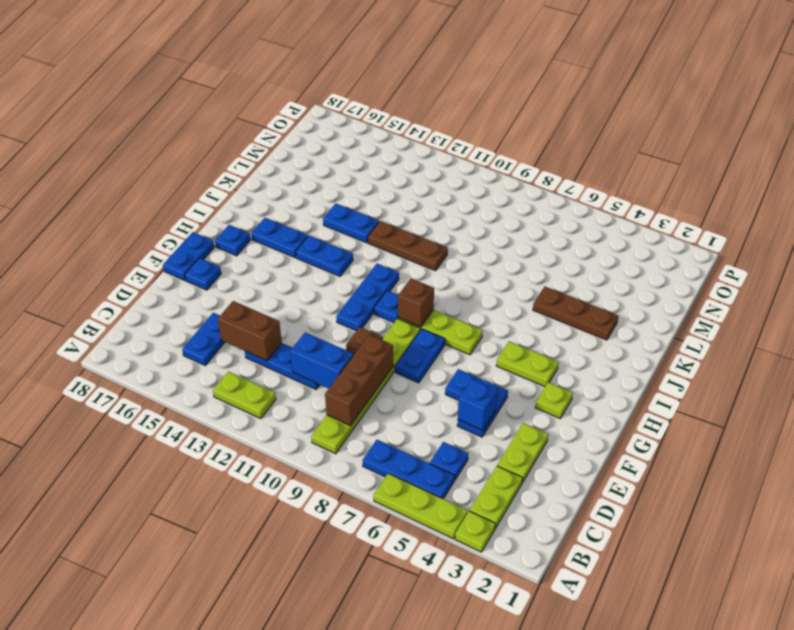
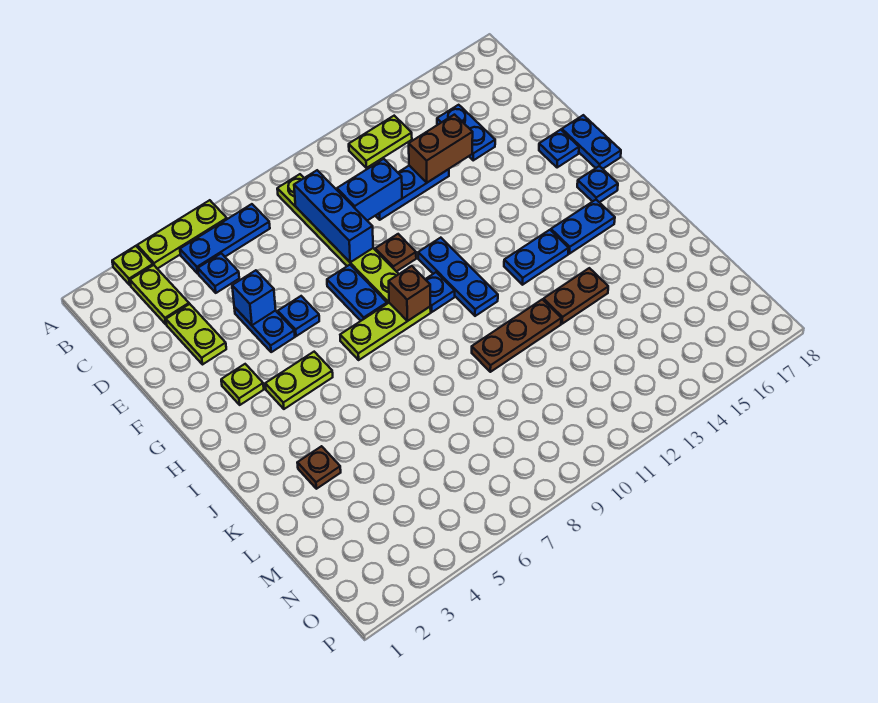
brown 1x3 brick [325,335,393,426] -> blue 1x3 brick [294,170,373,262]
brown 1x3 plate [533,287,618,340] -> brown 1x1 plate [297,446,341,489]
blue 1x2 plate [323,203,379,243] -> brown 1x2 plate [543,268,608,324]

